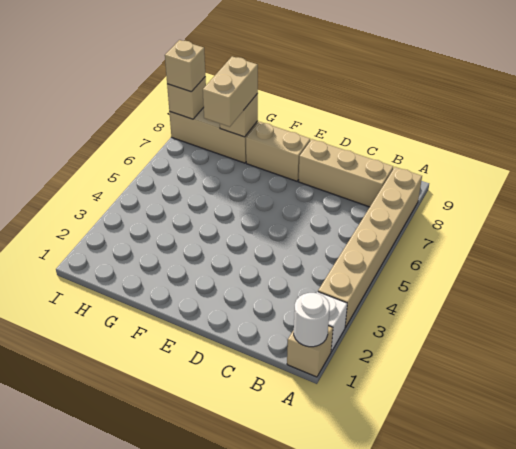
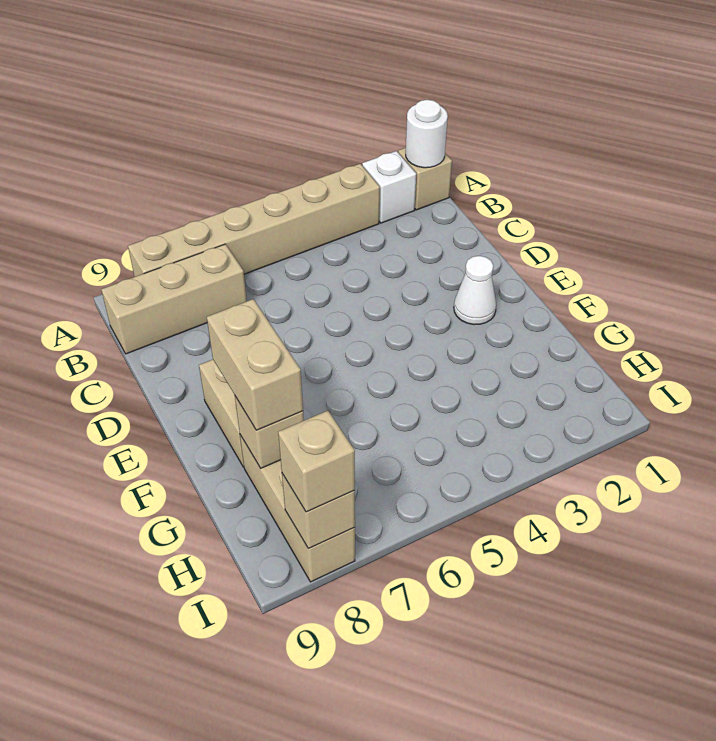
tan 1x3 brick [298,139,393,207] -> tan 1x3 brick turned to [101,244,247,354]
none -> white 1x1 cone [454,256,496,325]
tan 1x2 brick [203,56,258,127] -> tan 1x2 brick turned to [207,299,303,430]

